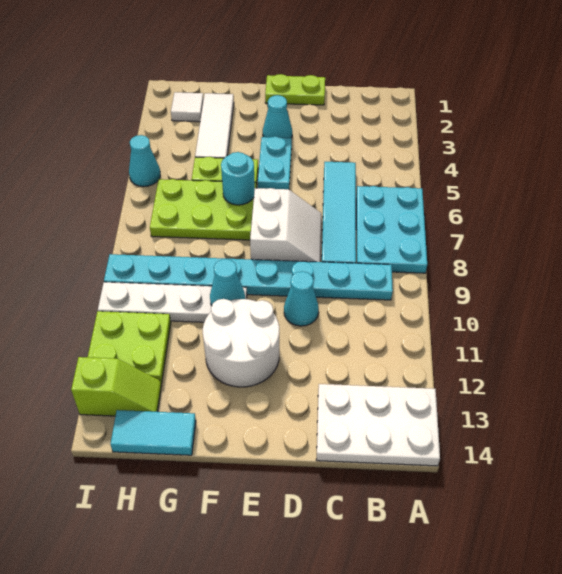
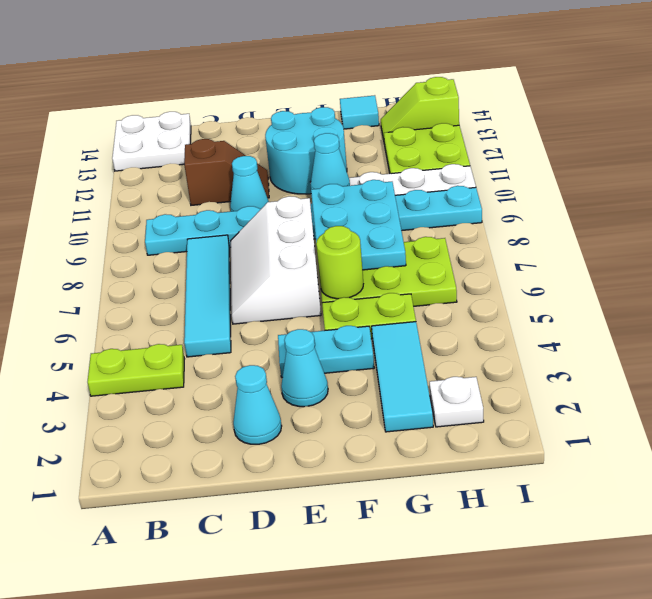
cyan 2x3 plate [356,186,427,273] -> cyan 2x3 plate moved to [311,180,406,270]
white 2x3 plate [316,384,440,466] -> white 2x2 plate [112,112,191,171]
none -> brown 1x2 slope [184,139,269,205]
lime 1x2 plate [265,74,325,105] -> lime 1x2 plate moved to [88,344,184,396]
white 2x2 slope [250,188,321,262] -> white 2x3 slope [231,196,321,324]
cyan 1x2 plate [258,136,292,189] -> cyan 1x2 plate turned to [278,326,374,377]
white 2x2 round brick [203,299,279,387] -> cyan 2x2 round brick [265,107,347,194]
cyan 1x1 round brick [221,152,255,205] -> lime 1x1 round brick [316,226,363,299]
white 1x3 tile [195,93,234,158] -> cyan 1x3 tile [372,322,433,432]
cyan 1x2 tile [111,410,196,455] -> cyan 1x1 tile [340,95,379,129]
white 1x1 tile [171,92,204,122] -> white 1x1 plate [429,377,484,427]
cyan 1x1 cone [129,135,160,187] -> cyan 1x1 cone moved to [233,365,282,444]

